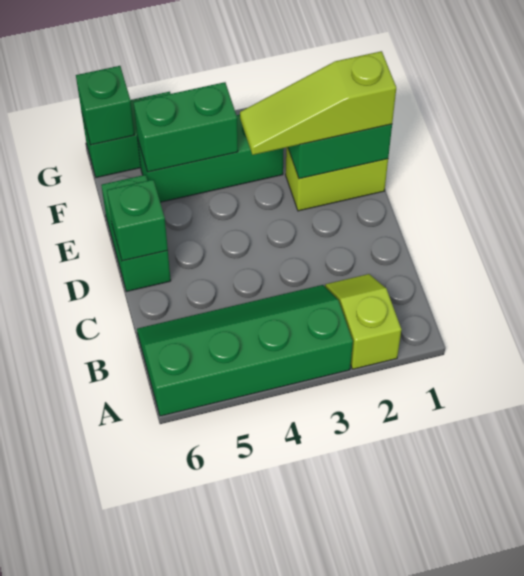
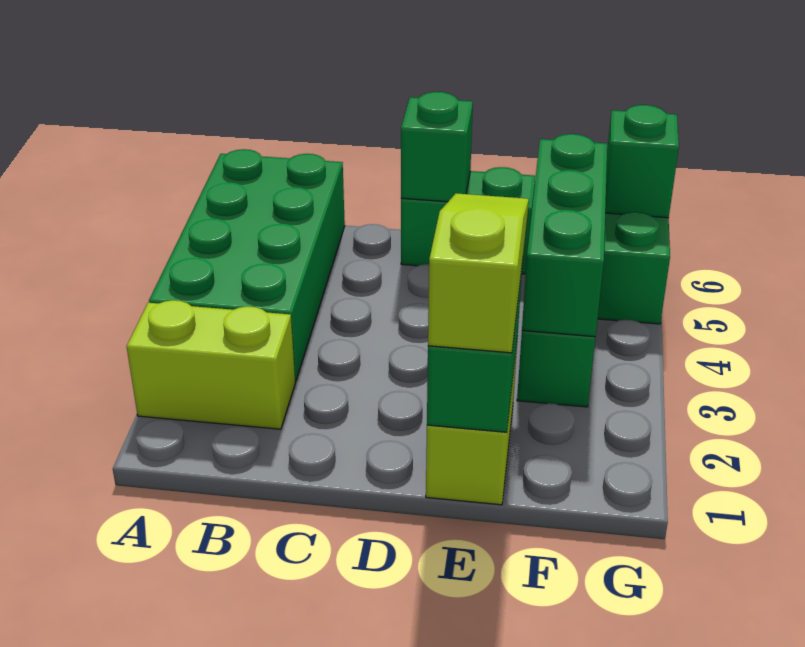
lime 1x2 slope [325,274,401,369] -> lime 1x2 brick [127,300,295,429]
green 2x4 slope [137,285,353,416] -> green 2x4 brick [149,149,345,381]
green 1x2 brick [134,82,238,172] -> green 1x3 brick [522,134,607,337]

